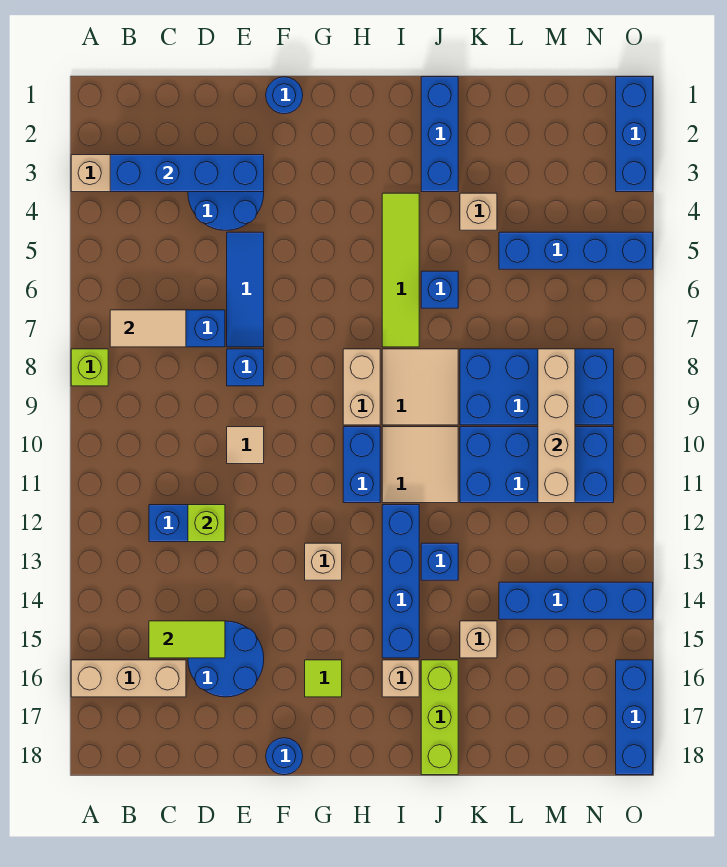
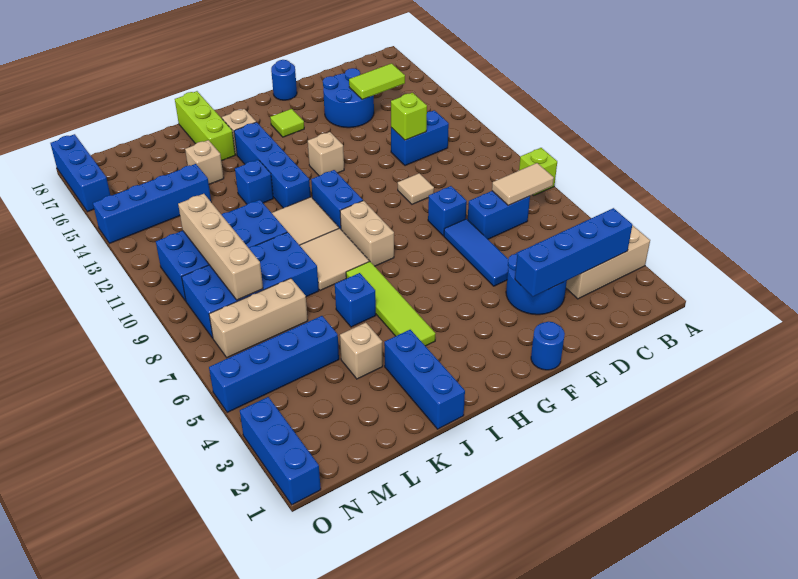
tan 1x3 brick [71,660,186,697] -> tan 1x3 brick moved to [209,278,308,358]

